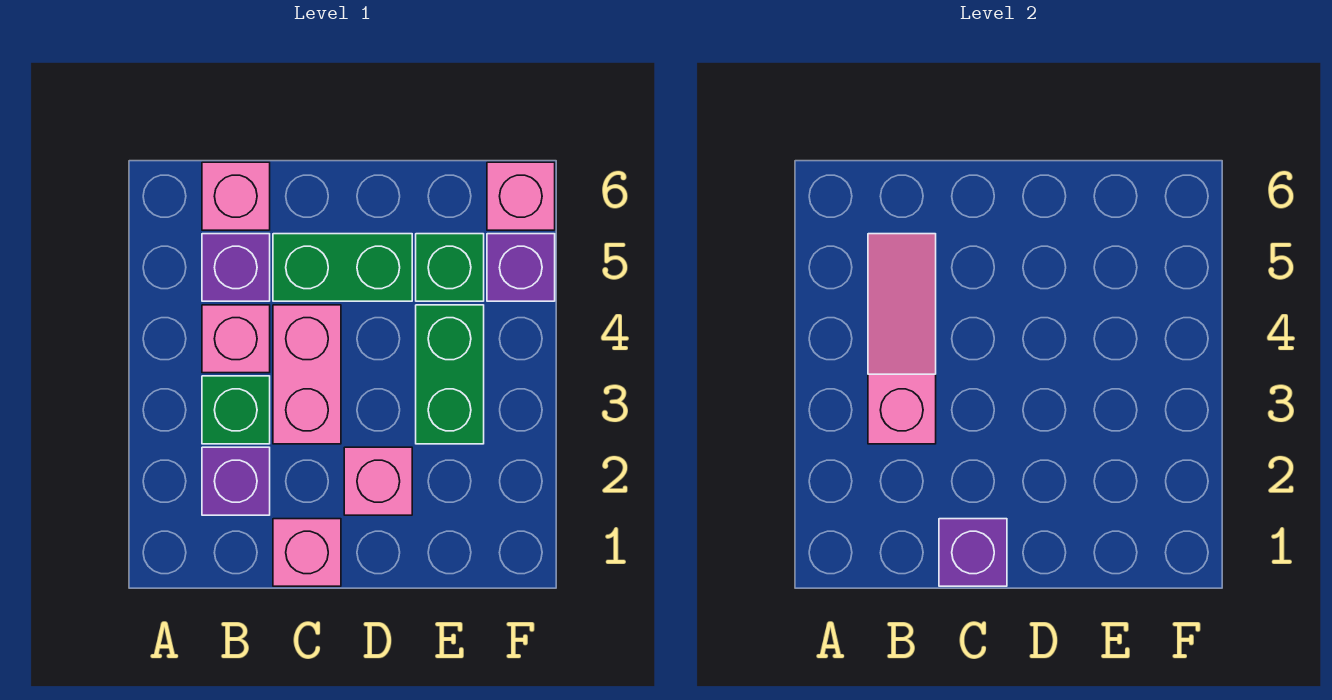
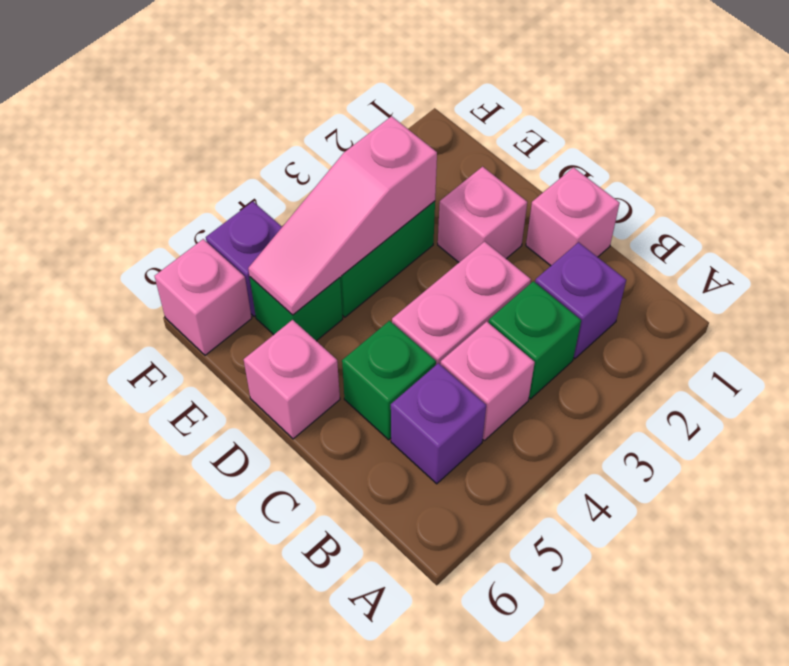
pink 1x3 slope [868,234,936,444] -> pink 1x3 slope moved to [248,116,437,315]
pink 1x1 brick [202,162,270,230] -> pink 1x1 brick moved to [244,320,340,439]
purple 1x1 brick [939,519,1007,586] -> none
green 1x2 brick [273,234,412,301] -> green 1x1 brick [342,321,436,440]

